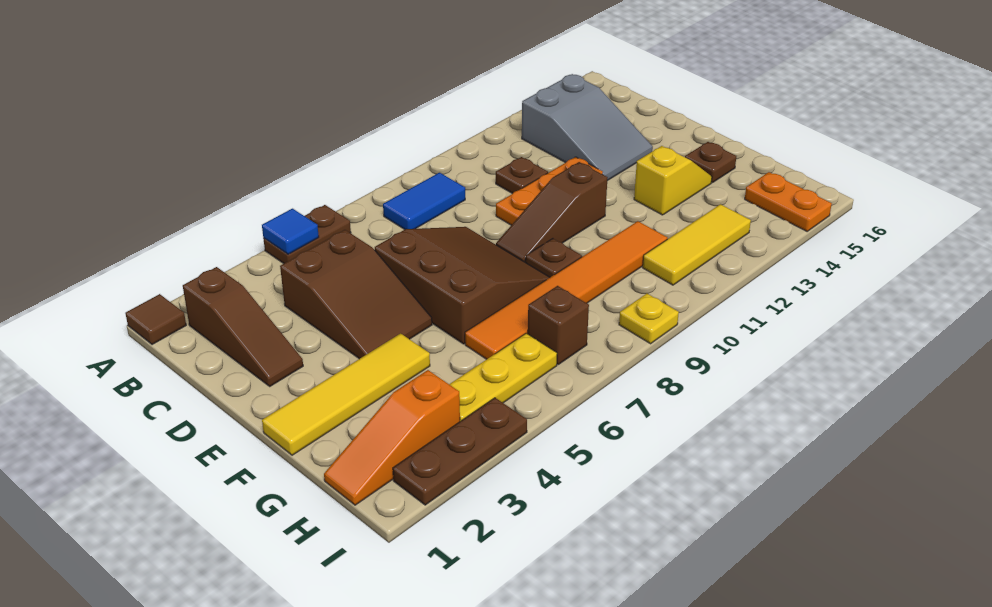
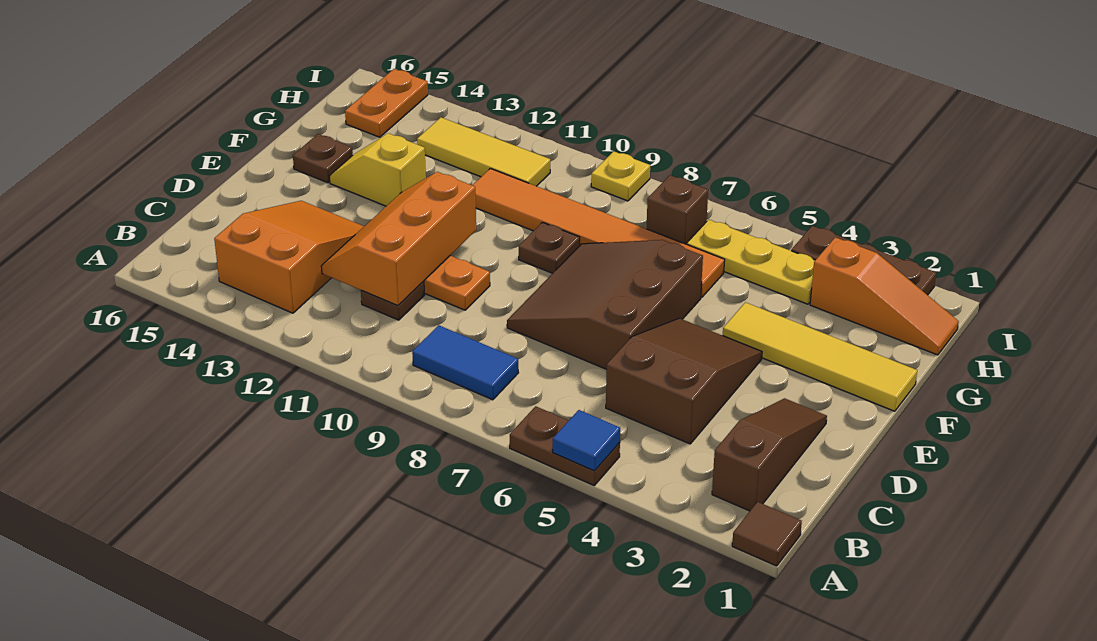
grey 2x3 slope [522,74,653,181] -> orange 2x3 slope [214,201,364,313]
none -> orange 2x3 slope [321,172,476,306]
brown 1x3 slope [496,162,608,262] -> none

